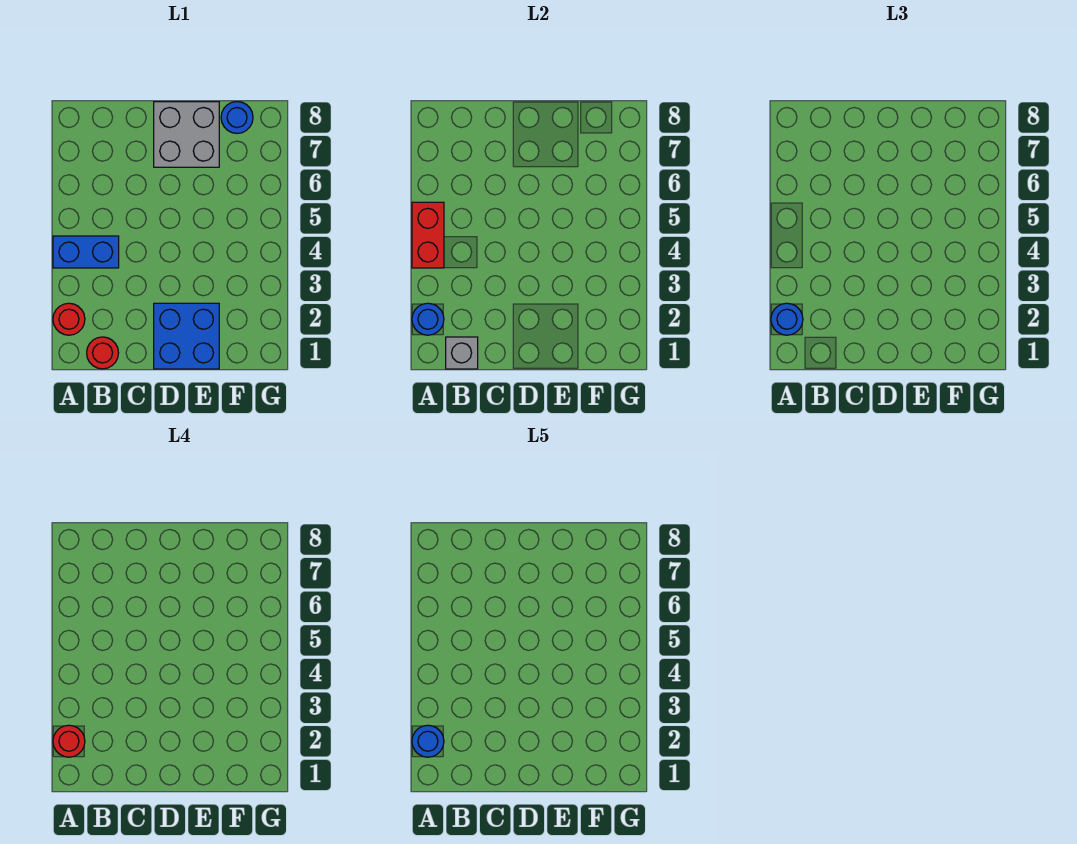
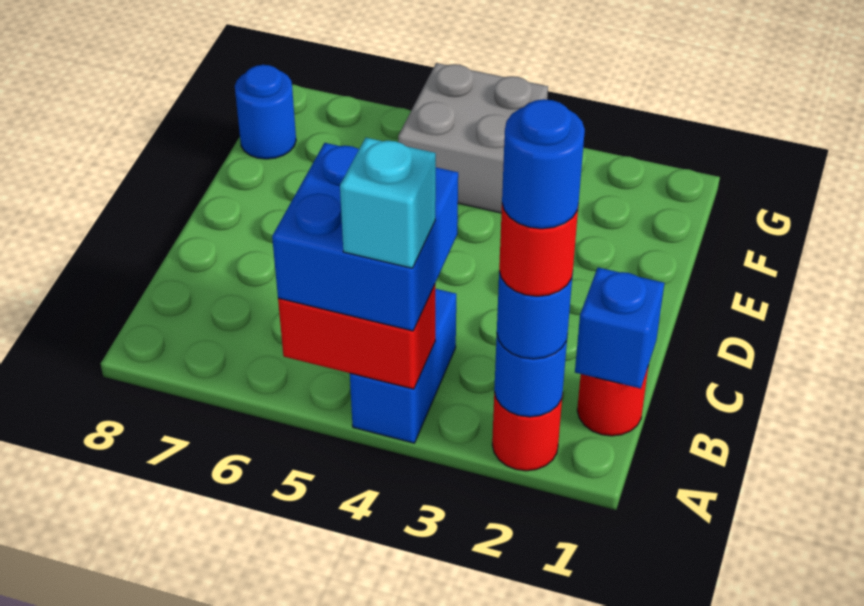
none -> cyan 1x1 brick [340,138,436,268]
grey 1x1 brick [446,337,478,369] -> blue 1x1 brick [575,268,664,389]
blue 2x2 brick [154,303,219,369] -> blue 2x2 brick moved to [272,143,458,331]
grey 2x2 brick [154,102,219,167] -> grey 2x2 brick moved to [398,63,548,213]

